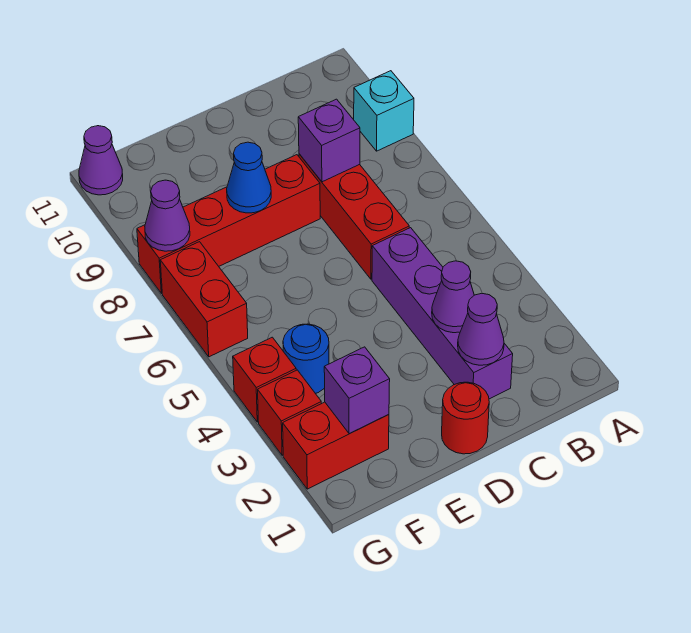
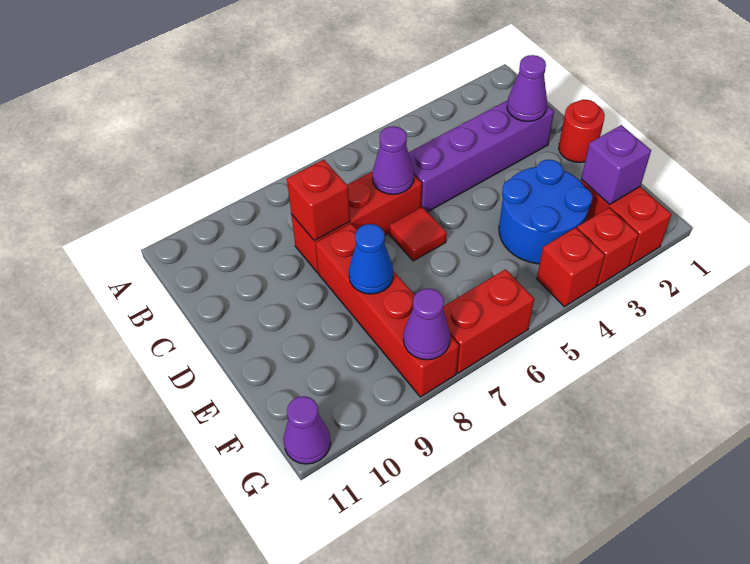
cyan 1x1 brick [354,71,414,151] -> none
purple 1x1 cone [432,261,474,333] -> purple 1x1 cone moved to [372,126,414,194]
purple 1x1 brick [298,99,360,182] -> red 1x1 brick [287,160,350,241]
none -> red 1x1 tile [389,207,447,261]
blue 1x1 round brick [283,324,329,394] -> blue 2x2 round brick [499,160,593,264]

